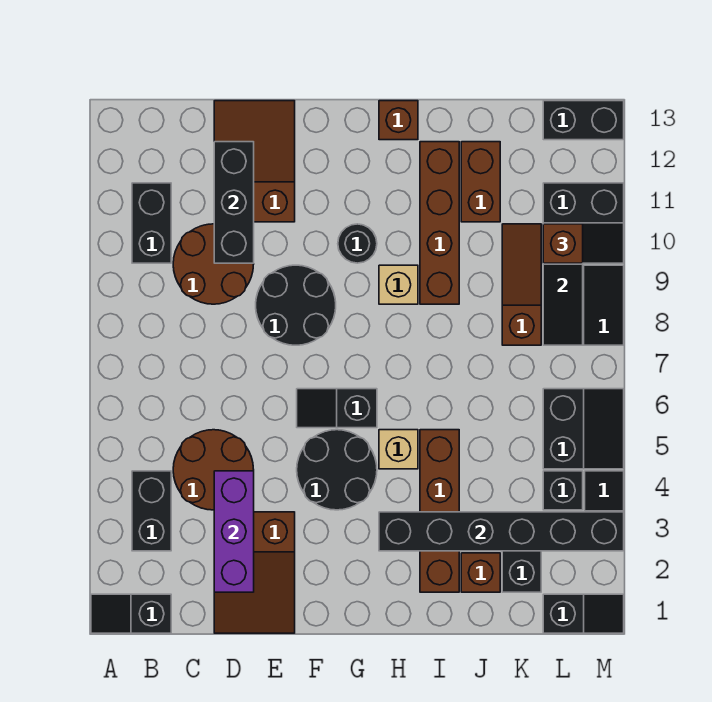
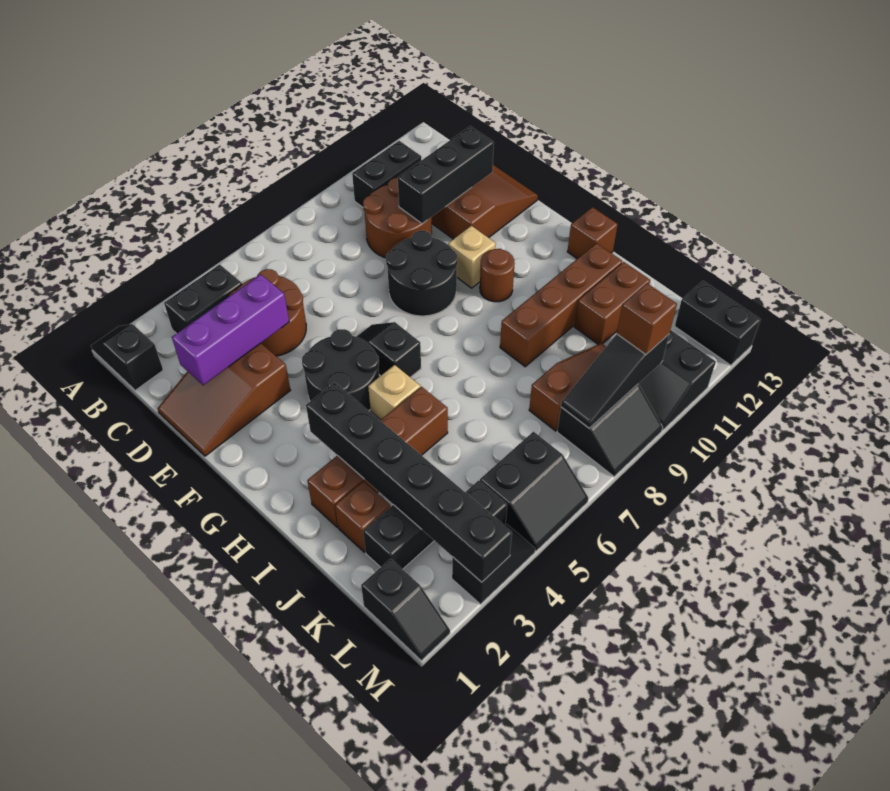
black 1x1 round brick [338,224,377,263] -> brown 1x1 round brick [480,249,515,302]
tan 1x1 brick [379,265,418,304] -> tan 1x1 brick moved to [448,226,496,288]

